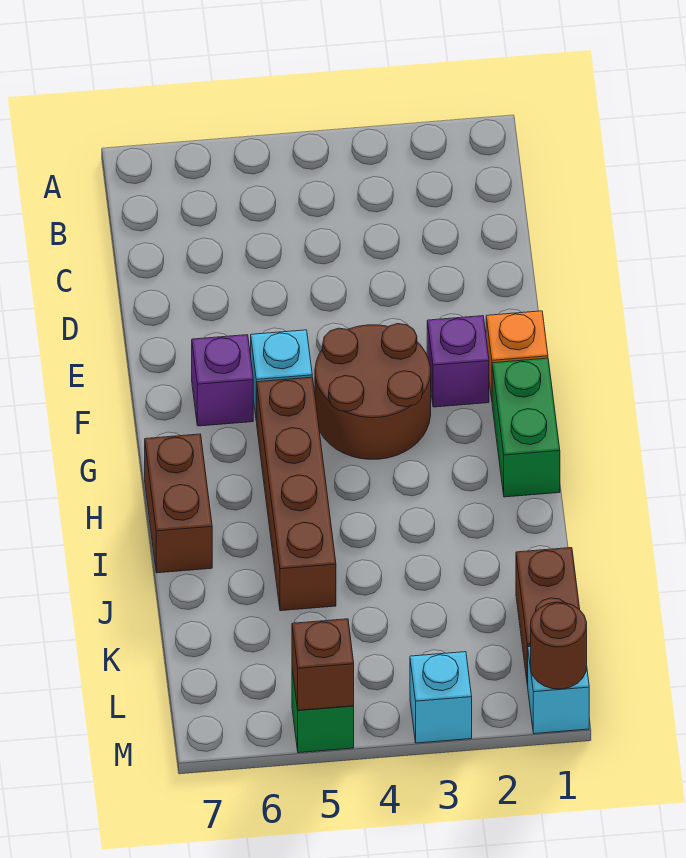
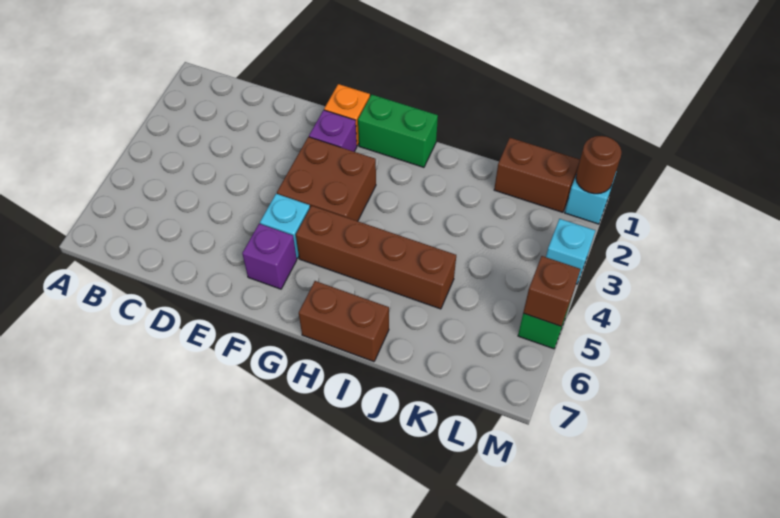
brown 2x2 round brick [315,324,431,459] -> brown 2x2 brick [277,137,376,221]

